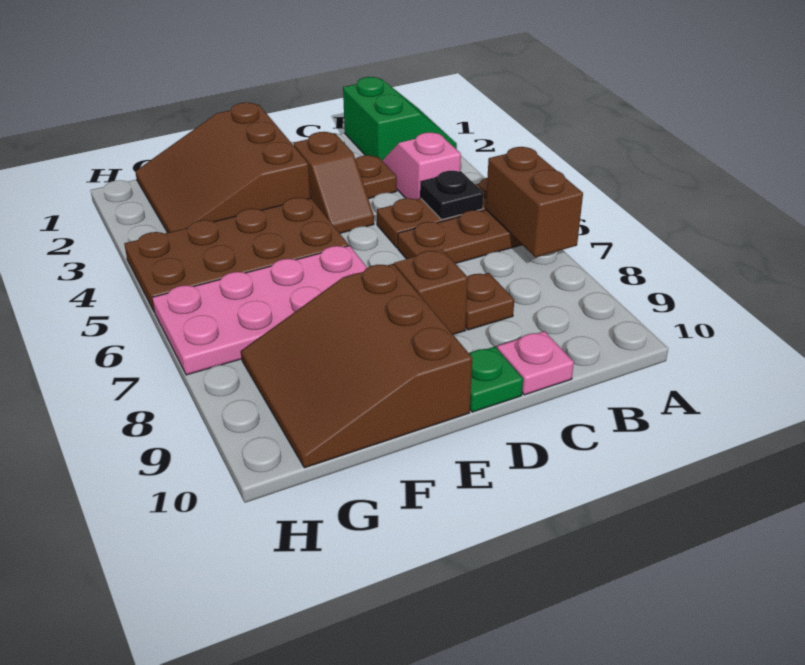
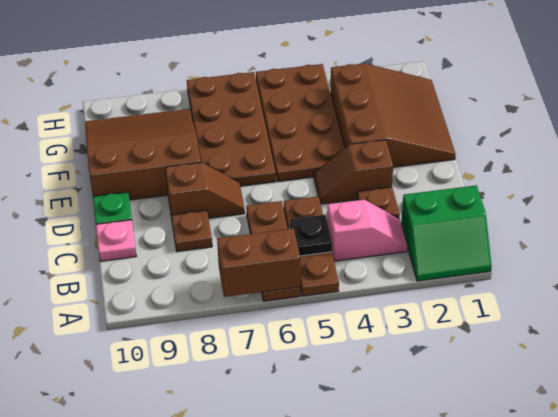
brown 3x3 slope [135,103,310,233] -> brown 3x3 slope turned to [330,63,456,167]
pink 2x4 plate [152,246,367,375] -> brown 2x4 plate [187,72,276,186]

